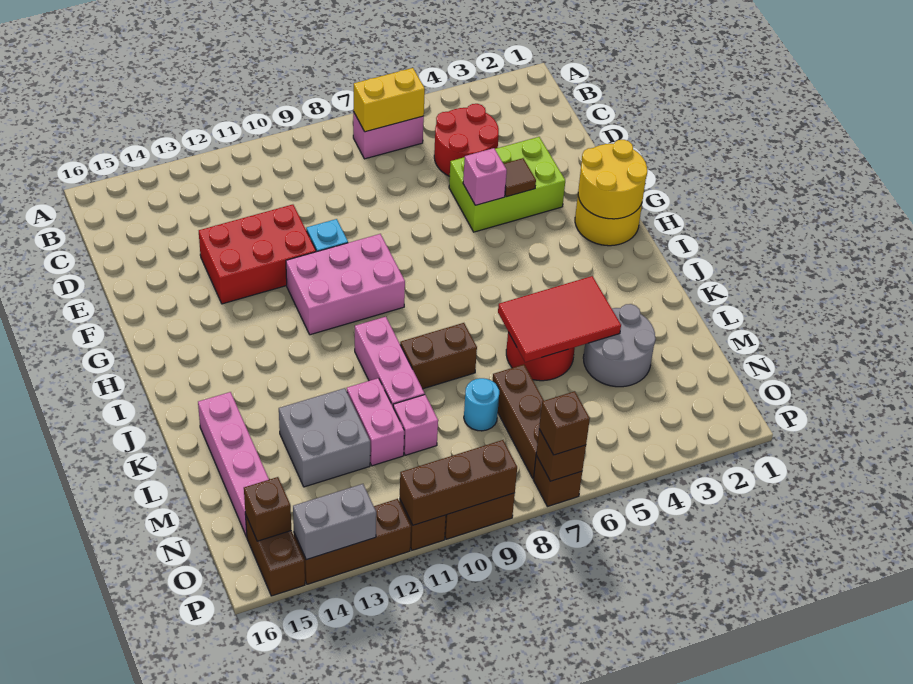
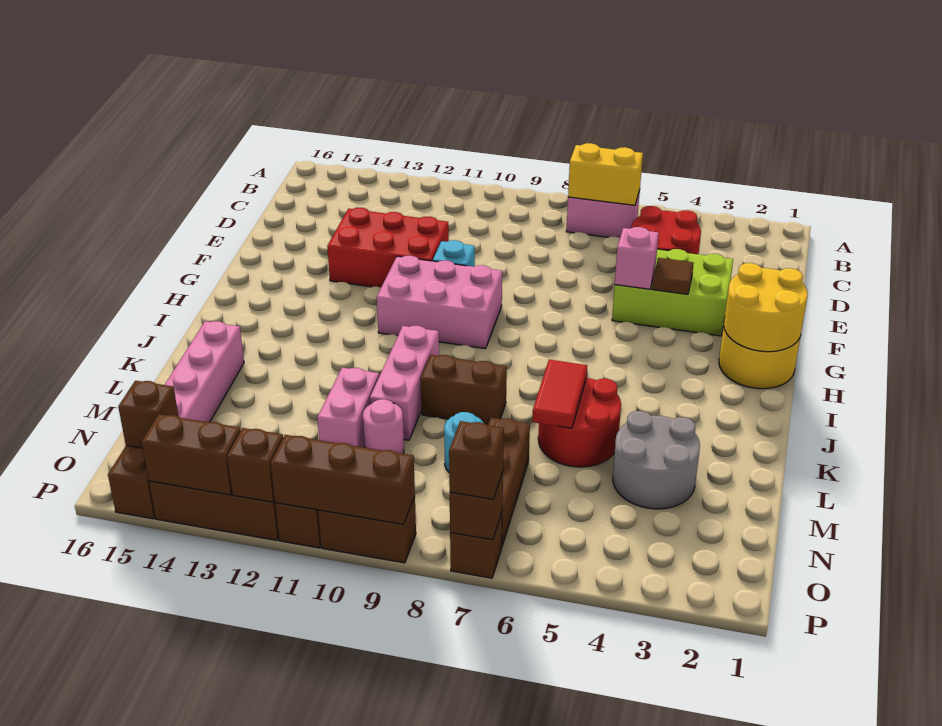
red 2x3 tile [498,276,621,362] -> red 1x2 tile [532,360,587,428]
grey 2x2 brick [279,388,370,487] -> none
pink 1x1 brick [393,395,438,455] -> pink 1x1 round brick [363,399,404,454]
none -> brown 1x1 brick [227,428,283,502]
grey 1x2 brick [293,484,376,560] -> brown 1x2 brick [142,414,241,495]

